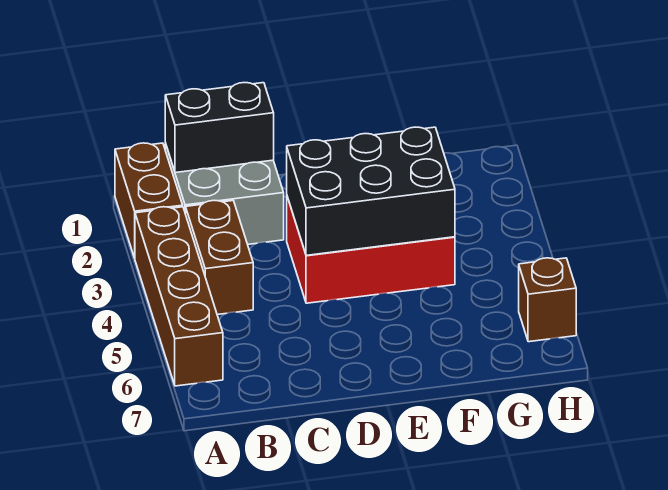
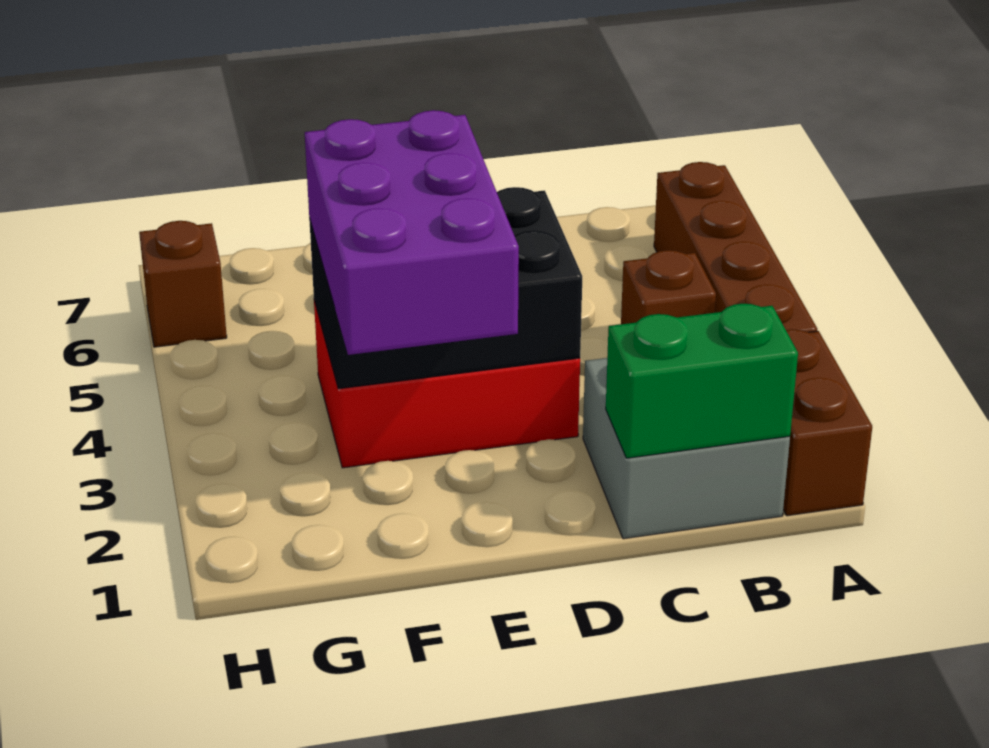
black 1x2 brick [165,83,274,173] -> green 1x2 brick [606,304,798,458]
brown 1x2 brick [186,200,253,315] -> brown 1x1 brick [621,250,716,324]
none -> purple 2x3 brick [305,110,519,355]

